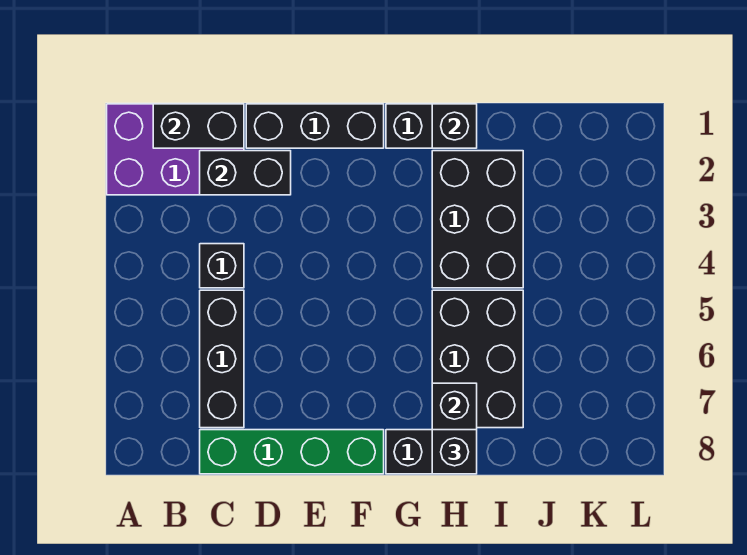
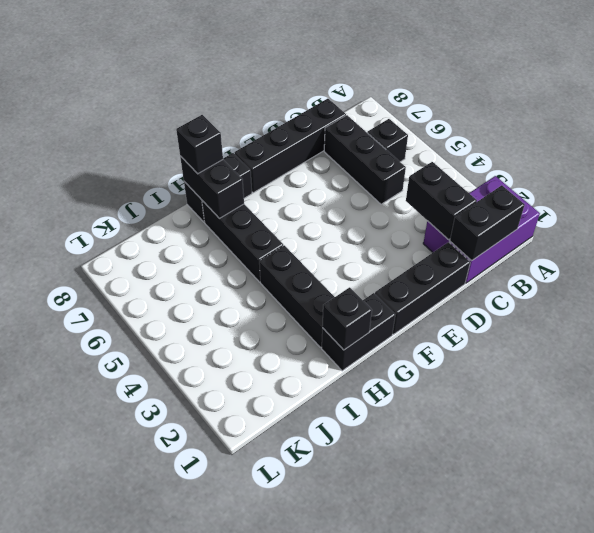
black 1x2 brick [200,151,291,195] -> black 1x2 brick turned to [406,162,477,240]
black 1x1 brick [200,244,244,288] -> black 1x1 brick moved to [367,119,408,162]
green 1x4 brick [200,430,384,474] -> black 1x4 brick [234,99,346,193]
black 2x3 brick [432,151,523,288] -> black 1x3 brick [259,245,334,347]
black 2x3 brick [432,290,523,428] -> black 1x3 brick [202,201,283,282]

